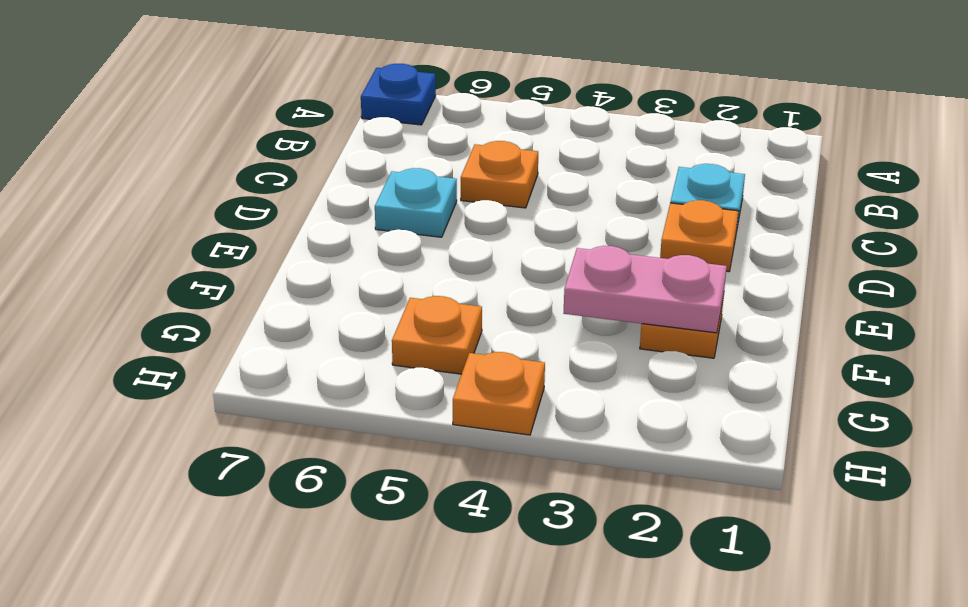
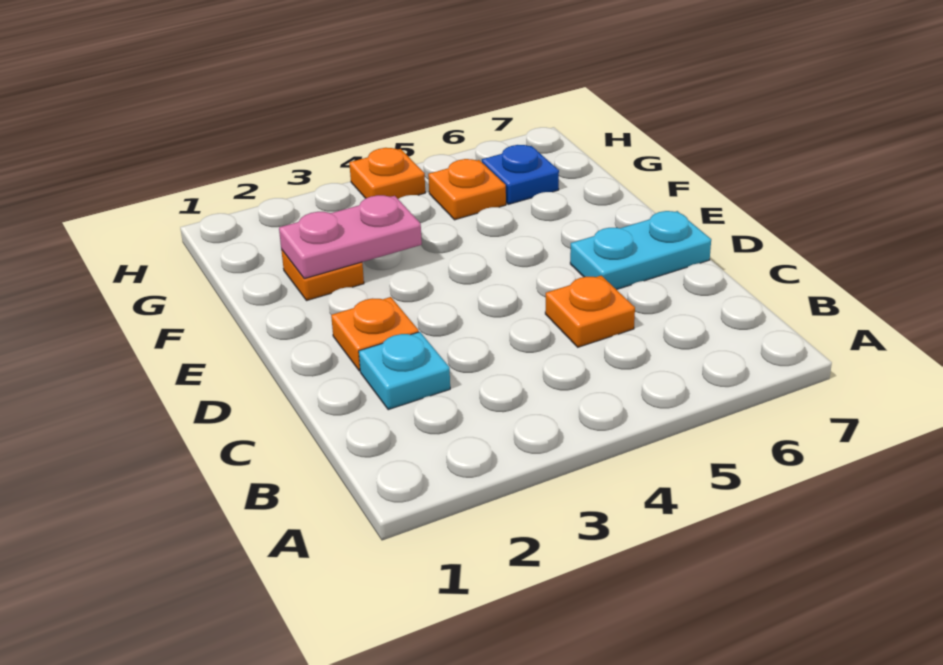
blue 1x1 plate [361,64,436,125] -> blue 1x1 plate moved to [482,145,559,204]
cyan 1x1 plate [375,168,457,237] -> cyan 1x2 plate [570,211,711,290]

